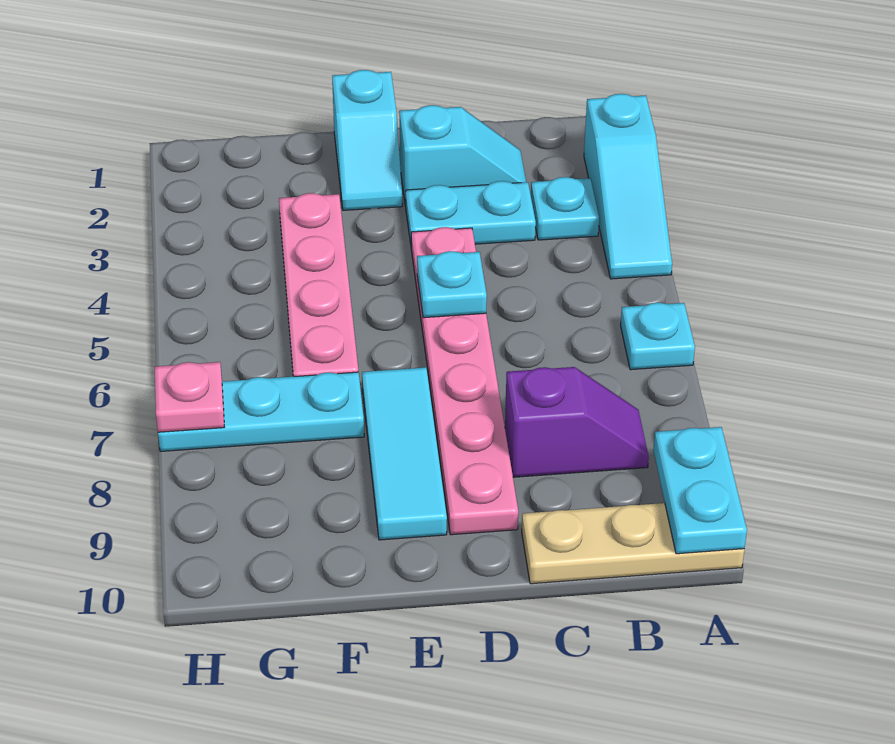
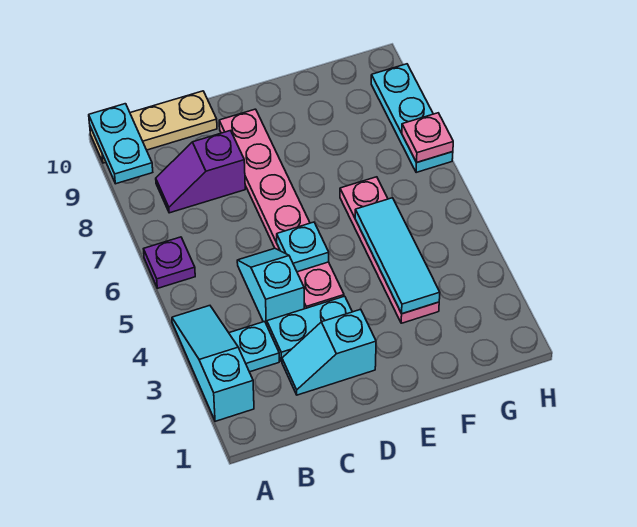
cyan 1x1 plate [621,303,695,370] -> purple 1x1 plate [144,237,195,288]
cyan 1x2 slope [332,70,402,210] -> cyan 1x2 slope moved to [237,248,304,325]
cyan 1x3 tile [362,367,447,540] -> cyan 1x3 tile moved to [355,198,440,314]
cyan 1x3 plate [158,372,364,452] -> cyan 1x3 plate turned to [371,64,453,173]

